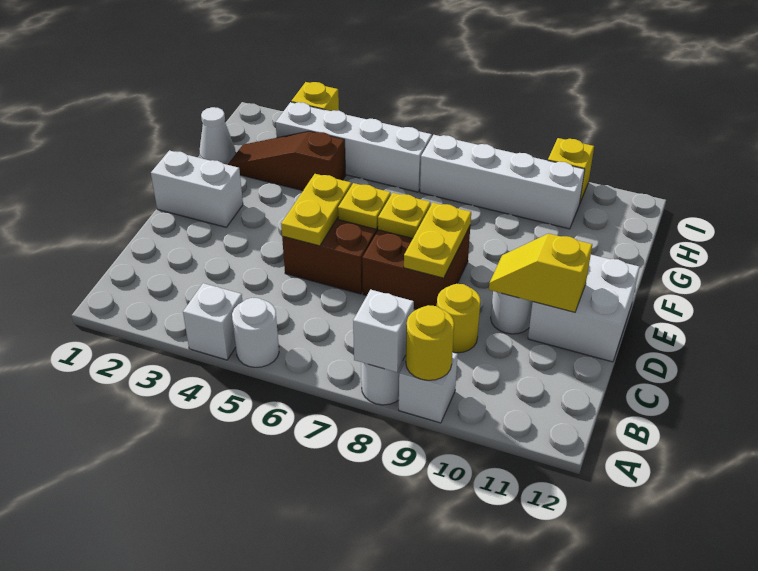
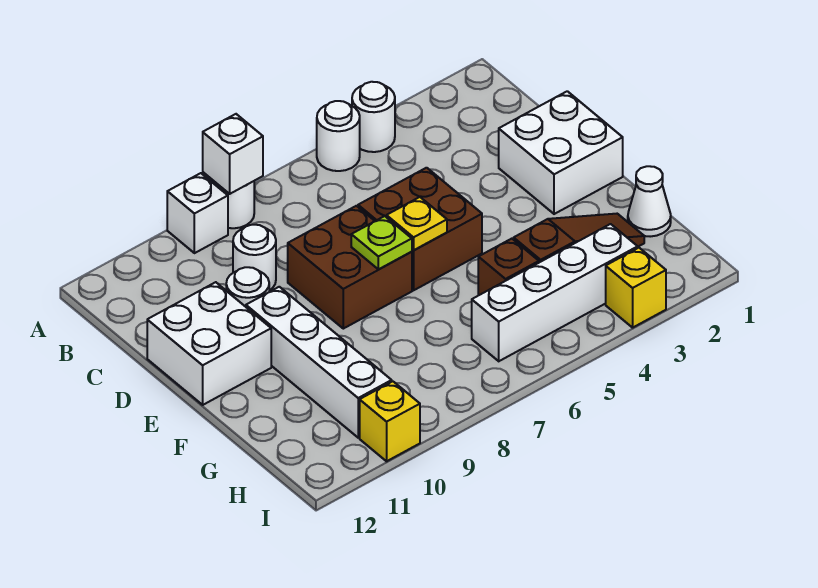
white 1x1 brick [183,283,243,360] -> white 1x1 round brick [352,82,395,152]
yellow 1x1 round brick [406,305,454,380] -> none
yellow 1x1 round brick [437,284,480,353] -> white 1x1 round brick [233,225,276,290]
yellow 1x2 plate [281,174,351,246] -> none
yellow 1x2 plate [404,203,471,278] -> none
yellow 1x2 slope [489,234,592,312] -> none
white 1x2 brick [151,150,243,227] -> white 2x2 brick [499,91,623,214]
yellow 1x1 plate [378,193,431,239] -> lime 1x1 plate [351,216,412,269]
none -> brown 1x1 brick [478,239,539,295]
white 1x4 brick [420,135,585,229] -> white 1x4 brick turned to [246,287,392,438]

